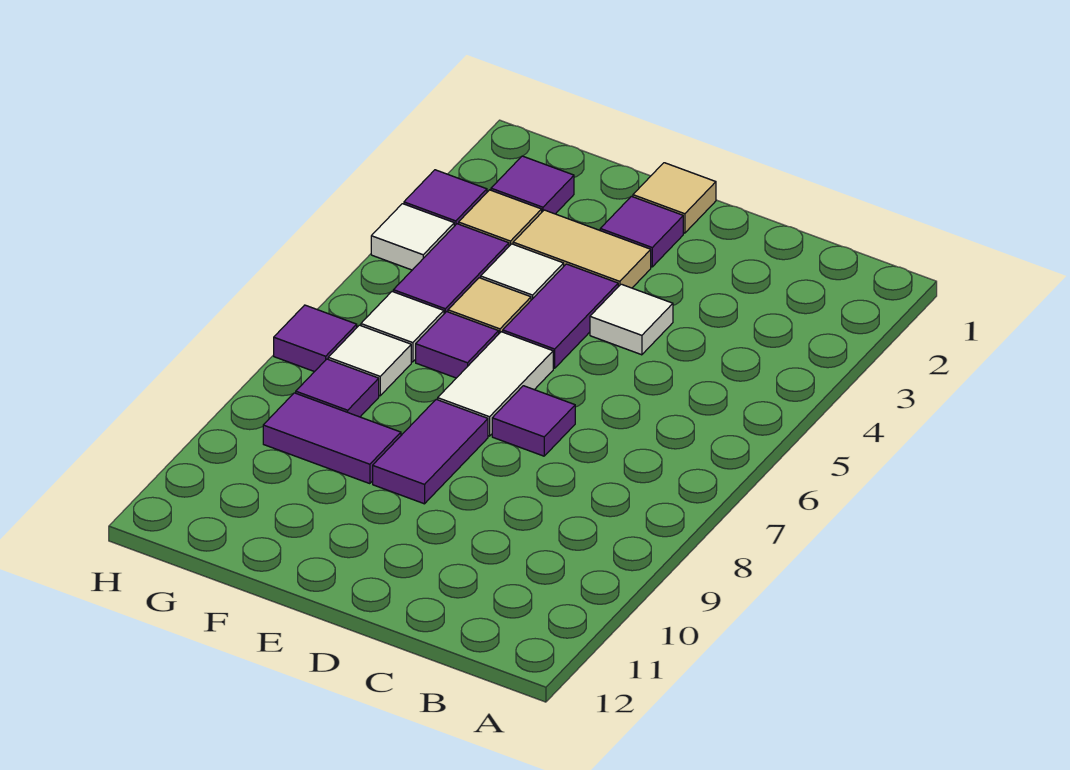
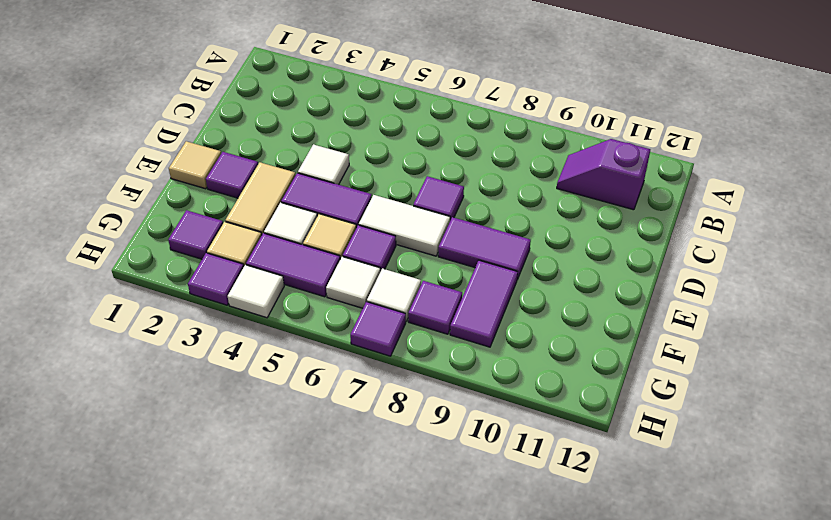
none -> purple 1x2 slope [557,139,650,210]

